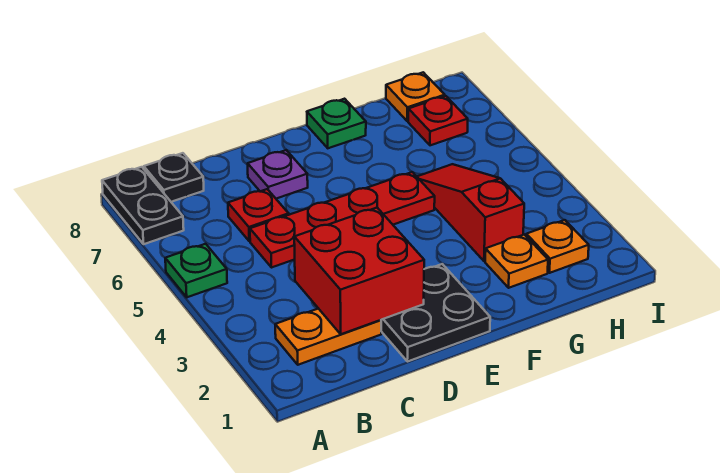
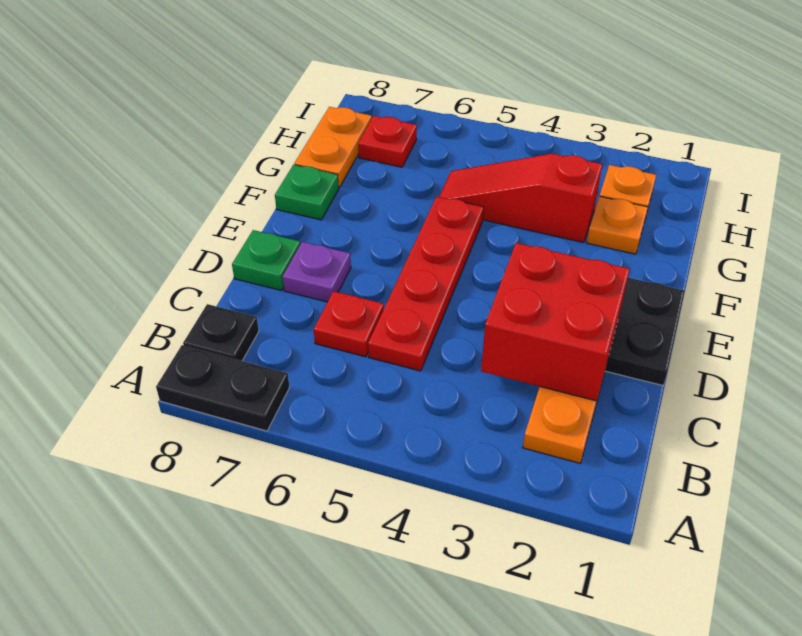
green 1x1 plate [165,244,227,297] -> green 1x1 plate moved to [232,230,300,290]
orange 1x1 plate [386,72,445,121] -> orange 1x2 plate [294,107,372,188]

